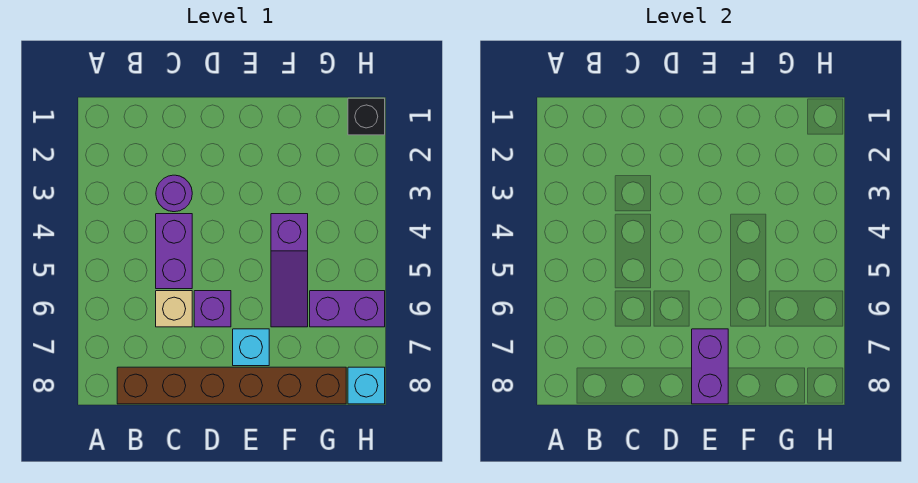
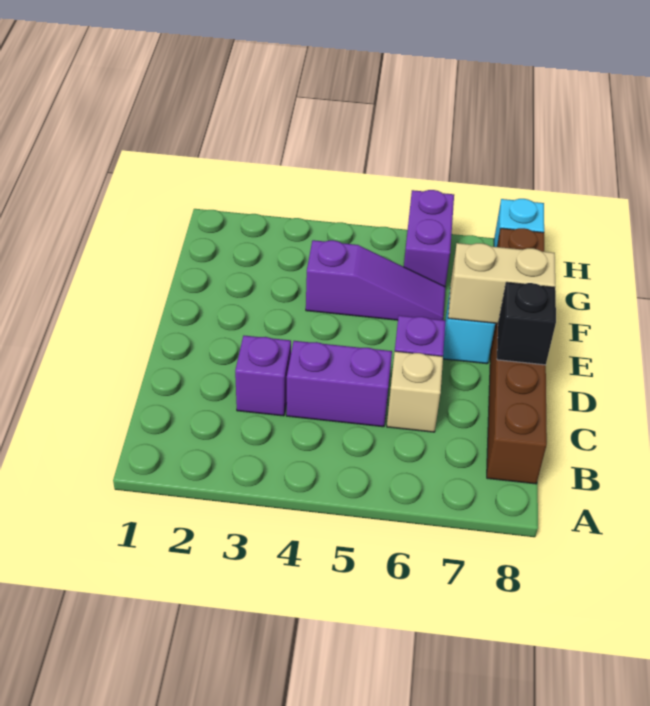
purple 1x1 round brick [156,175,192,212] -> purple 1x1 brick [235,336,291,416]
purple 1x2 brick [692,329,728,404] -> tan 1x2 brick [448,243,555,324]
black 1x1 brick [348,98,385,135] -> black 1x1 brick moved to [497,282,556,365]

